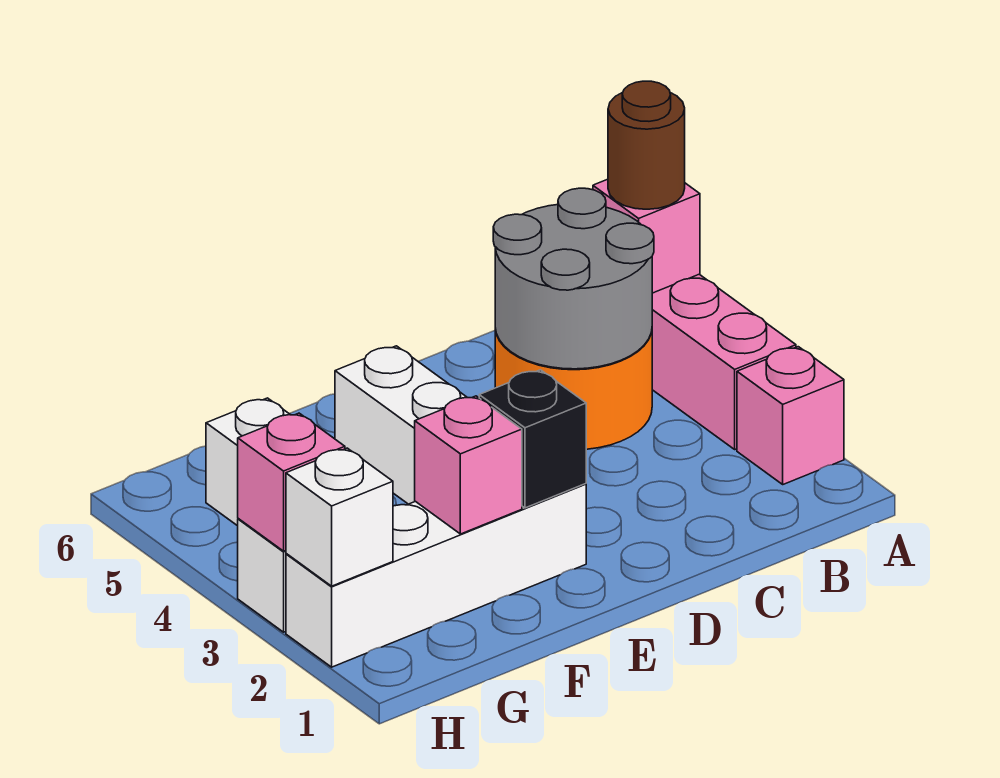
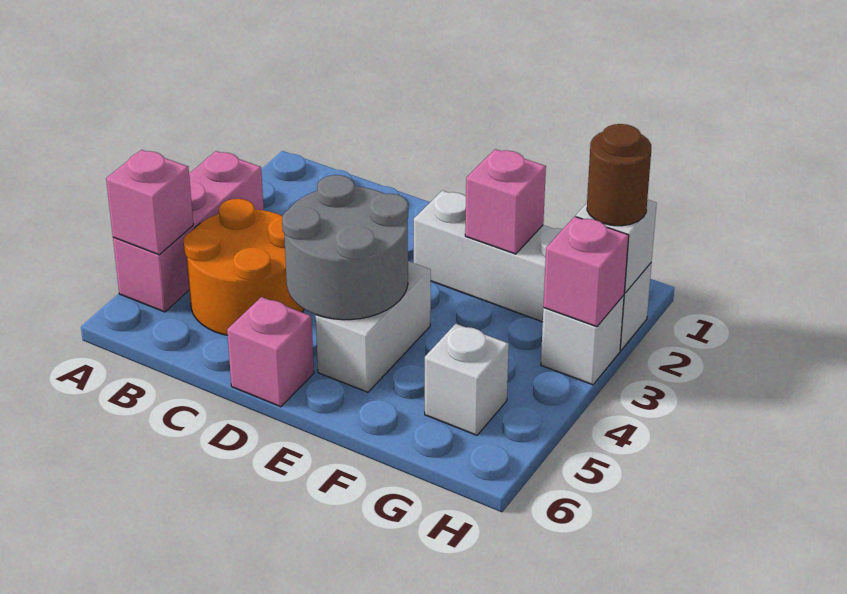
pink 1x1 brick [737,347,844,484] -> pink 1x1 brick moved to [227,297,314,407]
brown 1x1 round brick [608,81,685,209] -> brown 1x1 round brick moved to [587,124,651,226]
grey 2x2 round brick [493,188,654,369] -> grey 2x2 round brick moved to [282,175,408,320]
black 1x1 brick [479,370,586,508] -> none

